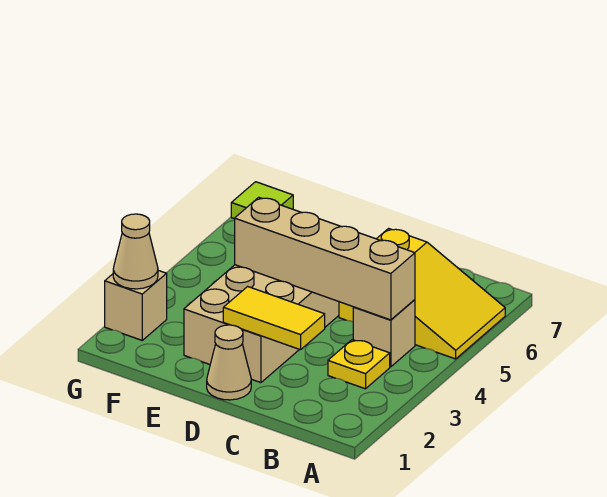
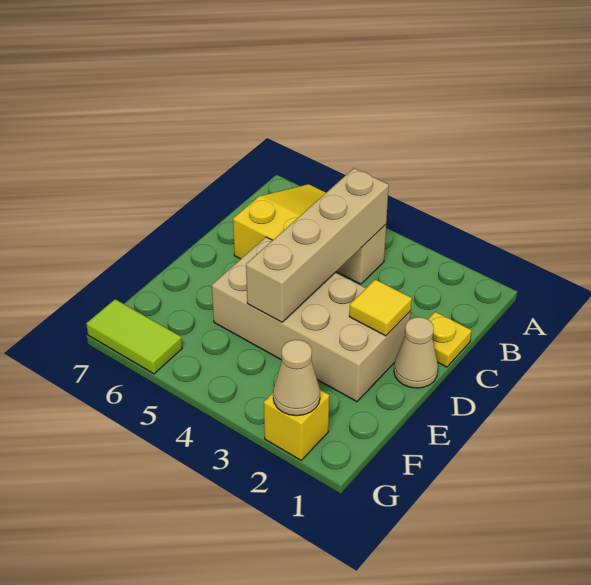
yellow 1x1 plate [328,340,390,389] -> yellow 1x1 plate moved to [428,312,471,367]
yellow 1x2 tile [223,287,325,350] -> yellow 1x1 tile [349,279,412,336]
tan 1x1 brick [105,270,167,340] -> yellow 1x1 brick [264,390,329,460]
lime 1x1 tile [231,182,293,219] -> lime 1x2 tile [86,299,182,374]

